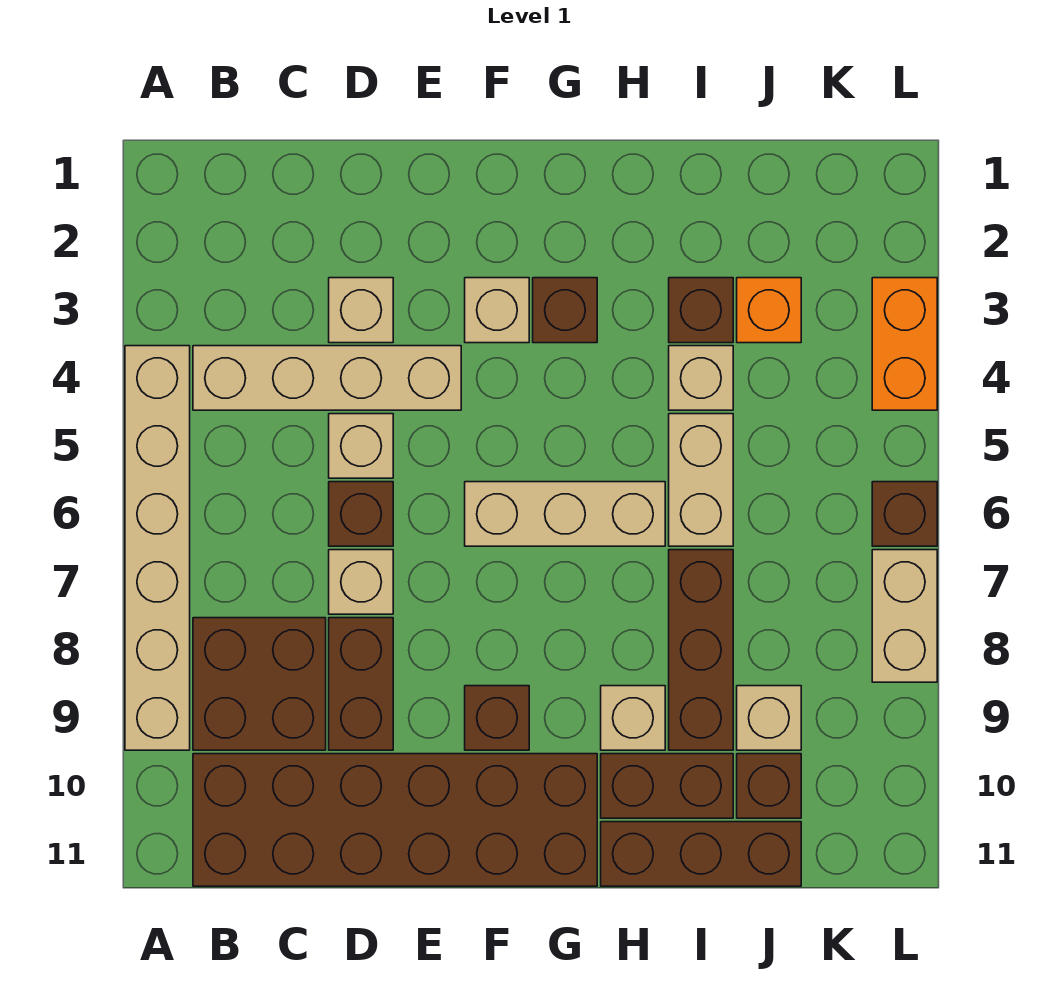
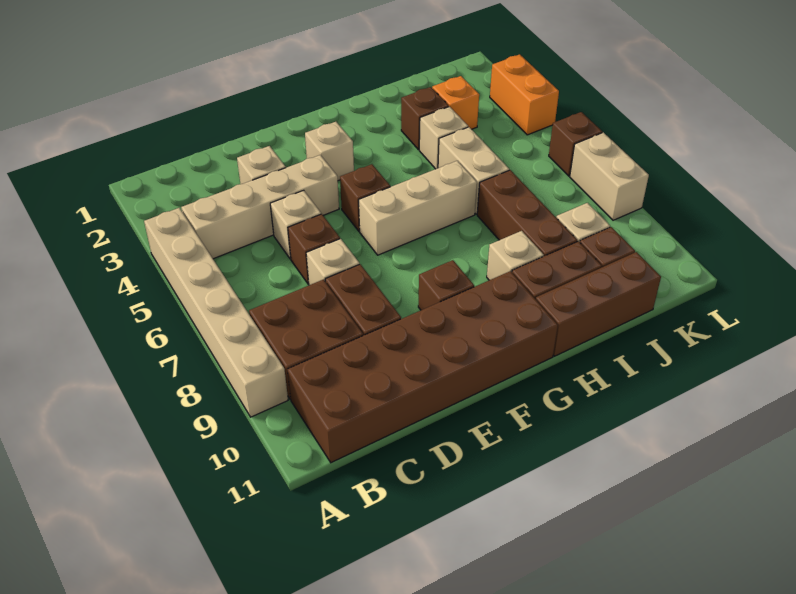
brown 1x1 brick [533,278,597,343] -> brown 1x1 brick moved to [340,164,390,231]

